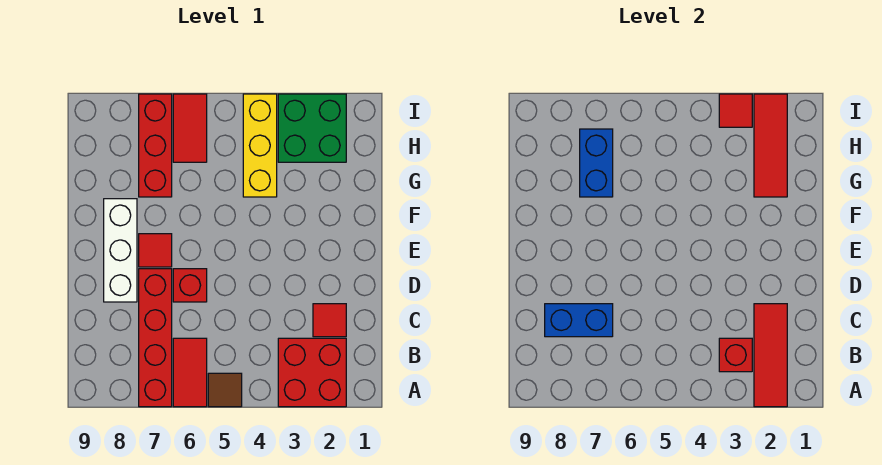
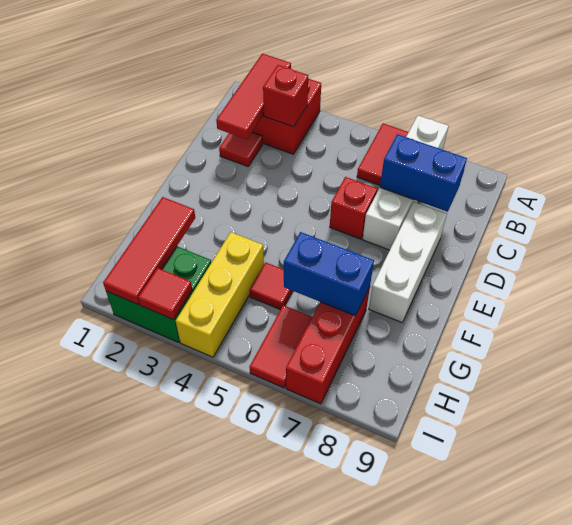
brown 1x1 tile [208,373,242,407] -> none
red 1x4 brick [139,269,172,407] -> white 1x4 brick [363,116,448,250]
red 1x1 tile [139,234,172,267] -> red 1x1 tile moved to [250,262,293,310]
blue 1x2 brick [580,129,613,197] -> blue 1x2 brick turned to [284,232,374,316]

